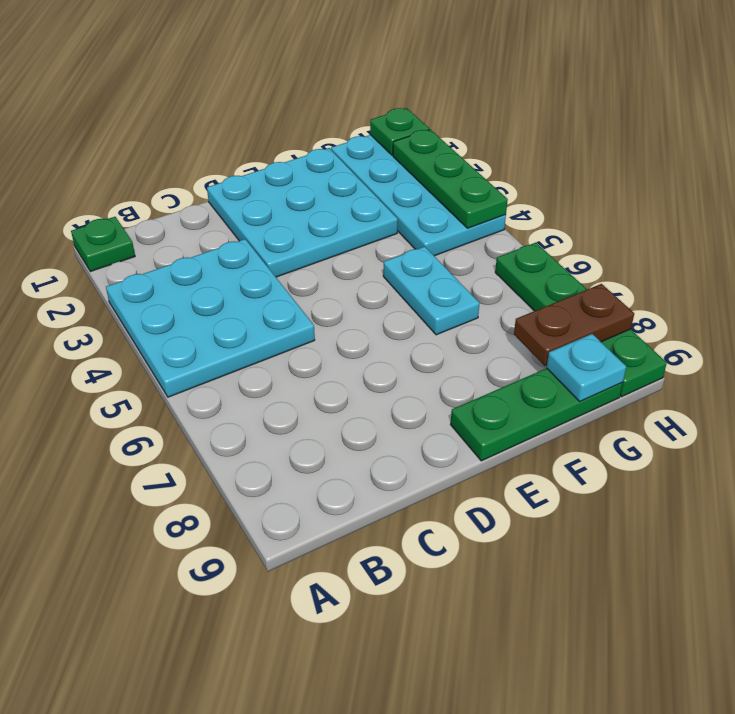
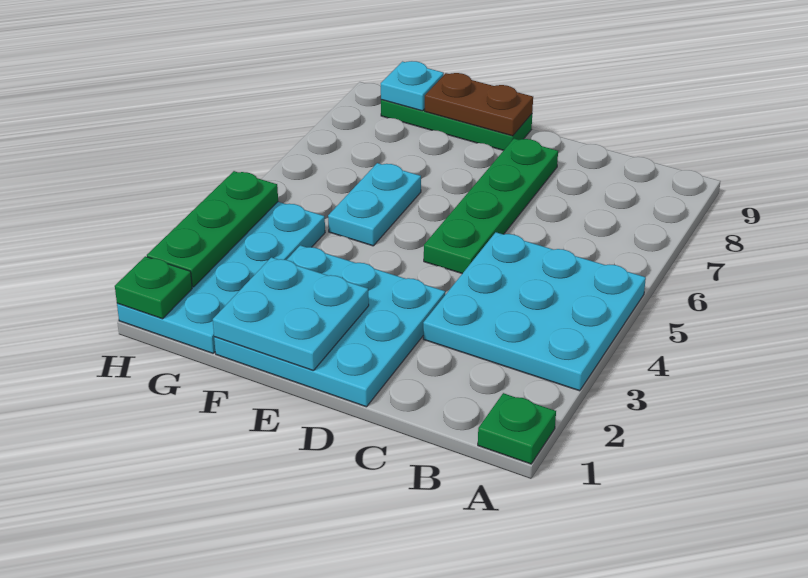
none -> cyan 2x2 plate [213,257,369,371]
brown 1x2 plate [514,284,634,366] -> brown 1x2 plate moved to [425,73,533,136]
green 1x4 plate [495,243,667,397] -> green 1x4 plate moved to [424,139,558,274]

